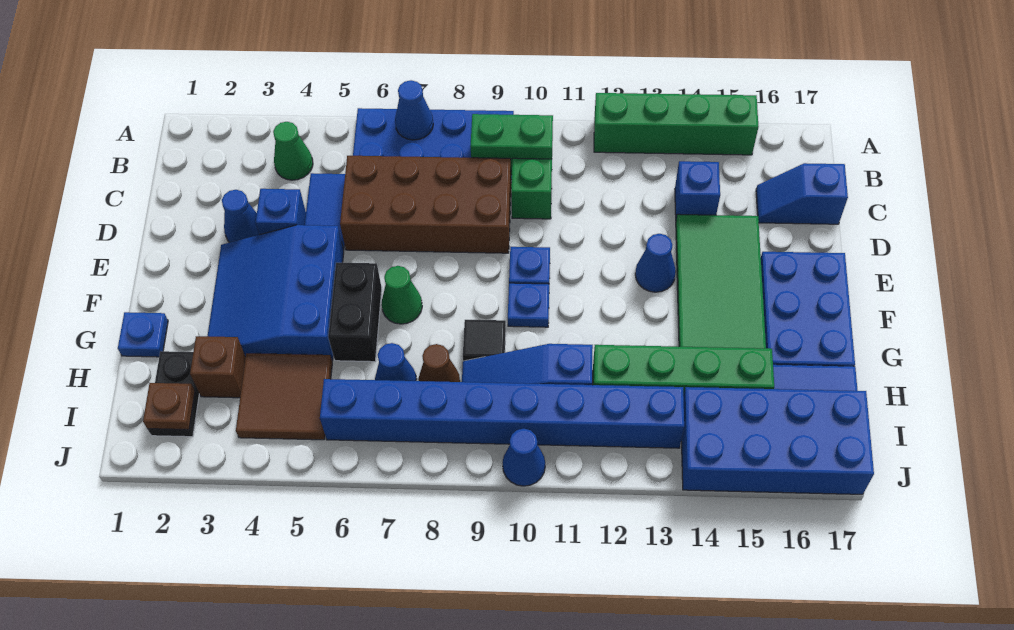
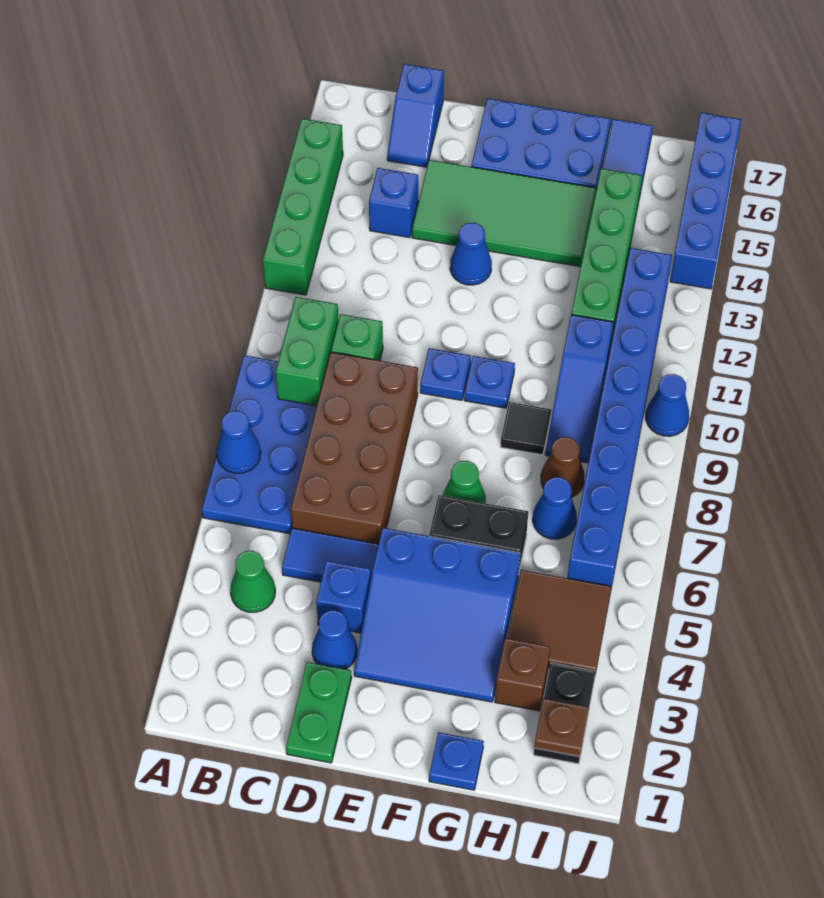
none -> green 1x2 plate [286,662,352,763]
black 1x2 plate [148,351,199,437] -> black 1x2 plate turned to [534,663,596,764]
blue 2x4 brick [681,387,874,494] -> blue 1x4 brick [670,113,741,289]

